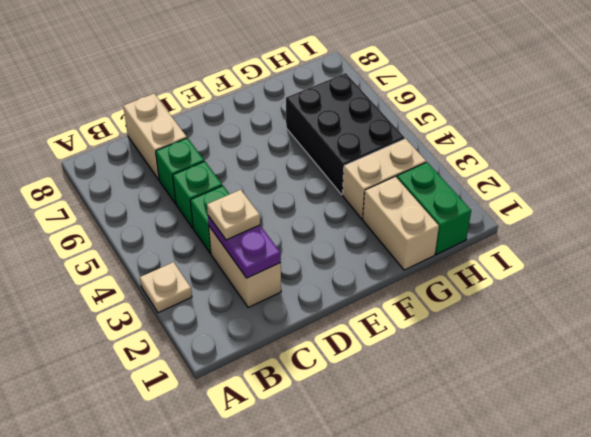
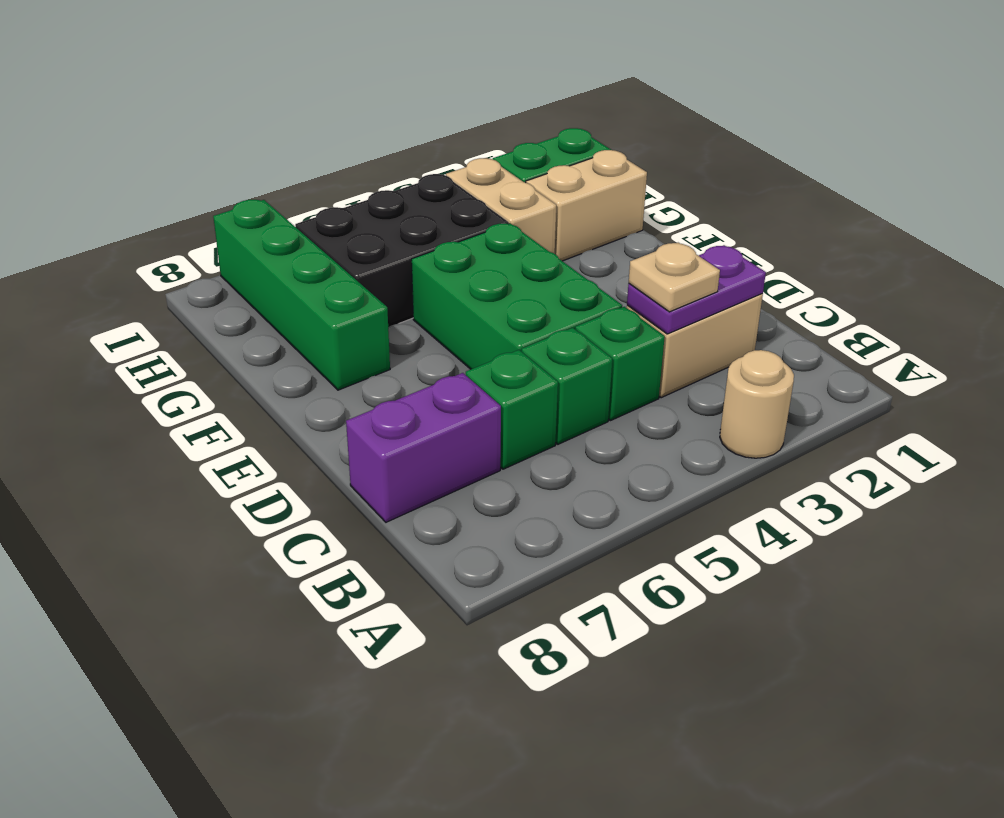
tan 1x1 plate [140,262,192,313] -> tan 1x1 round brick [720,350,794,458]
tan 1x2 brick [123,94,187,180] -> purple 1x2 brick [346,373,501,522]
none -> green 2x3 brick [411,223,622,369]
none -> green 1x4 brick [213,200,390,390]

